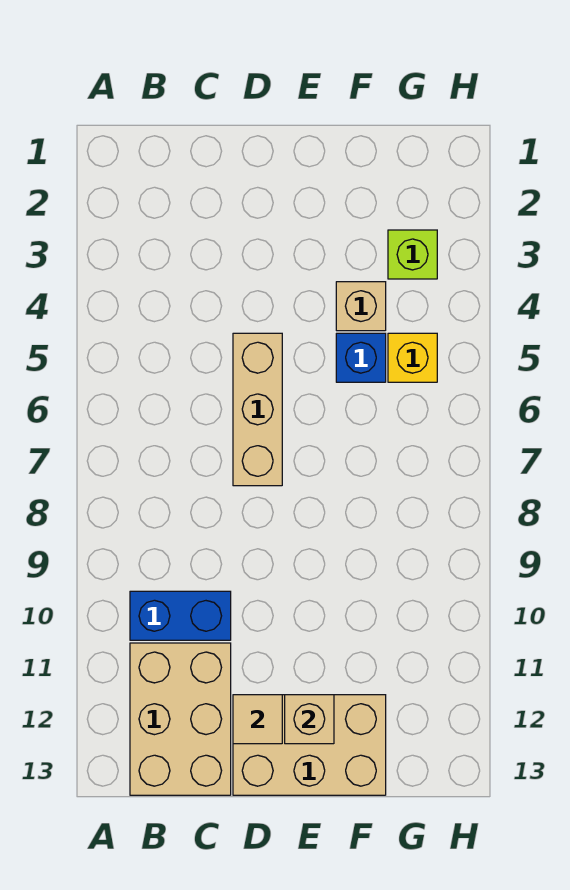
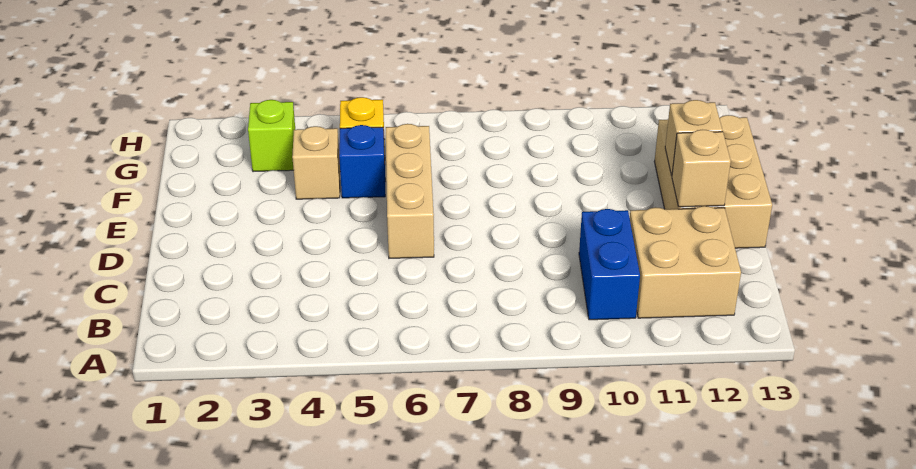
tan 2x3 brick [130,643,231,795] -> tan 2x2 brick [630,206,741,318]
tan 1x3 brick [233,333,282,486] -> tan 1x3 brick turned to [386,124,434,258]
tan 1x1 tile [233,695,282,744] -> tan 1x1 brick [672,130,731,207]

